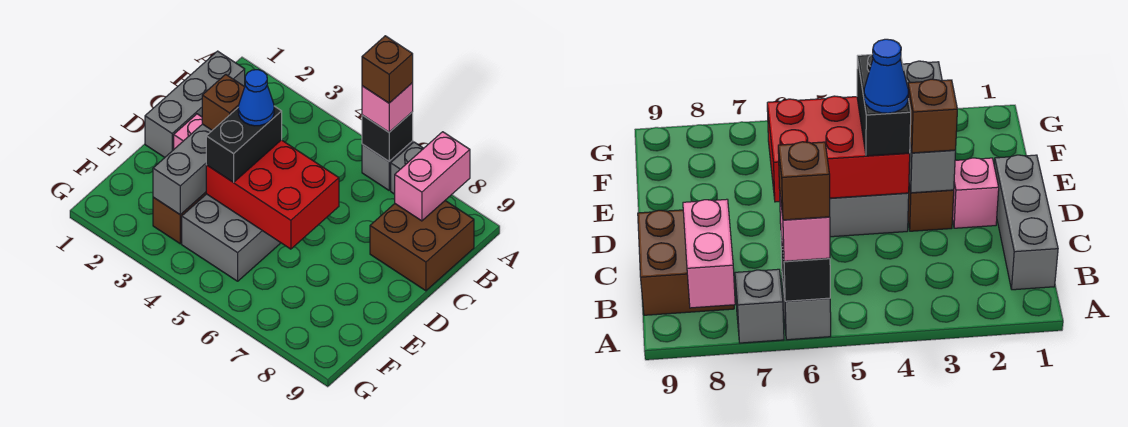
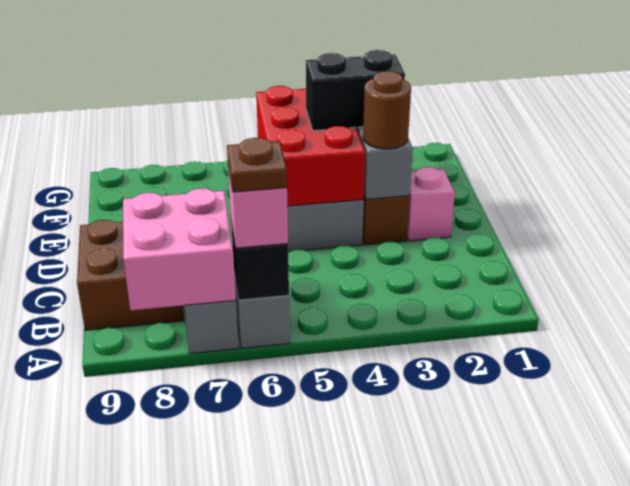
brown 1x1 brick [362,36,413,103] -> brown 1x1 plate [227,138,287,192]
pink 1x2 brick [395,132,470,221] -> pink 2x2 brick [123,188,236,310]
grey 1x3 brick [145,51,245,157] -> none
brown 1x1 brick [202,74,244,130] -> brown 1x1 round brick [363,71,411,149]
red 2x3 brick [206,140,339,249] -> red 2x3 brick turned to [256,86,365,206]
black 1x2 brick [206,106,282,183] -> black 1x2 brick turned to [306,50,405,131]
blue 1x1 cone [238,70,274,126] -> none

